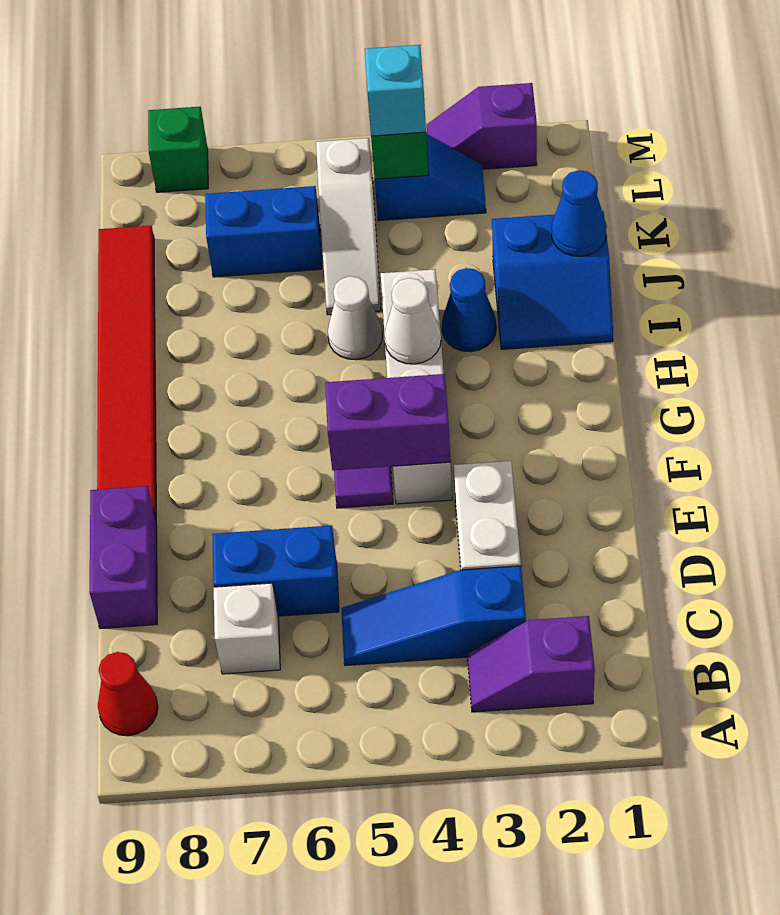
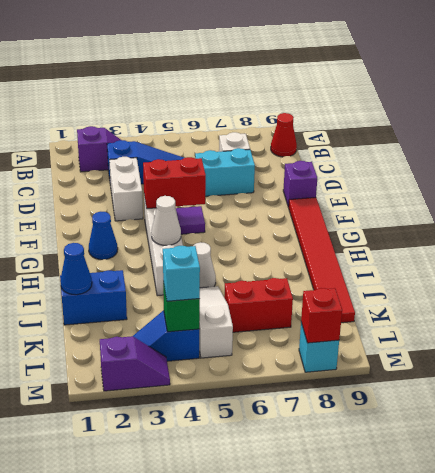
blue 1x2 brick [212,526,339,616] -> cyan 1x2 brick [195,148,255,196]
purple 1x2 brick [90,486,157,629] -> purple 1x1 brick [283,161,317,207]
purple 1x2 brick [325,374,451,470] -> red 1x2 brick [143,157,206,209]
blue 1x1 cone [442,268,496,352] -> blue 1x1 cone moved to [89,212,118,260]
blue 1x2 brick [205,186,322,277] -> red 1x2 brick [224,278,293,332]
green 1x1 brick [148,107,208,192] -> cyan 1x1 brick [299,323,339,372]
none -> red 1x1 brick [301,288,342,343]

